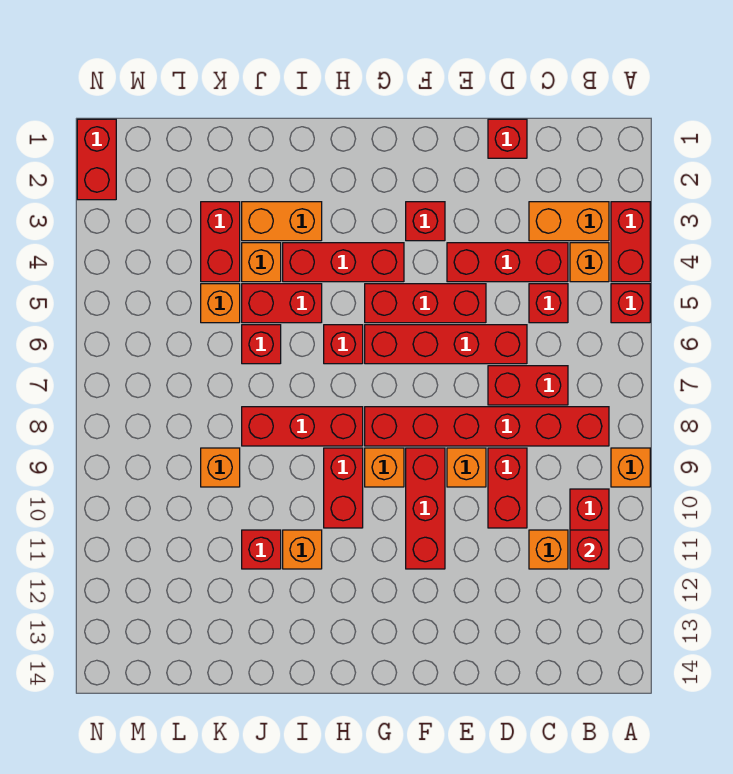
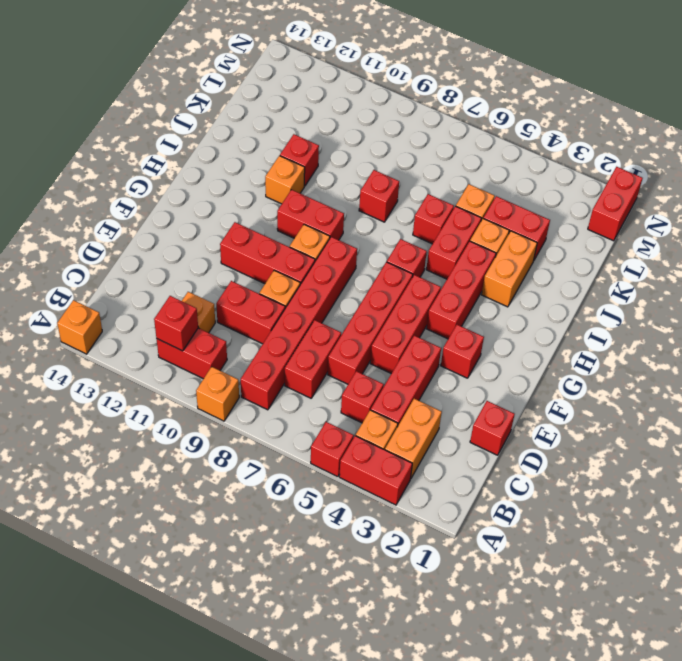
red 1x3 brick [242,407,363,446] -> red 1x1 brick [359,170,399,222]
orange 1x1 brick [201,448,240,487] -> orange 1x1 brick moved to [57,300,102,354]
red 1x2 brick [77,119,116,200] -> red 1x2 brick turned to [588,167,643,241]

